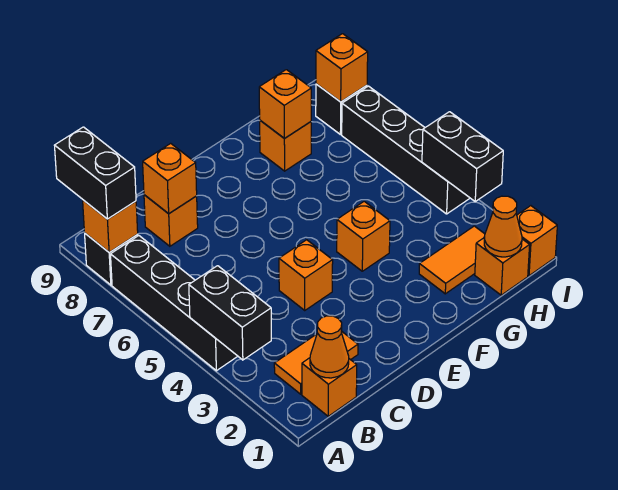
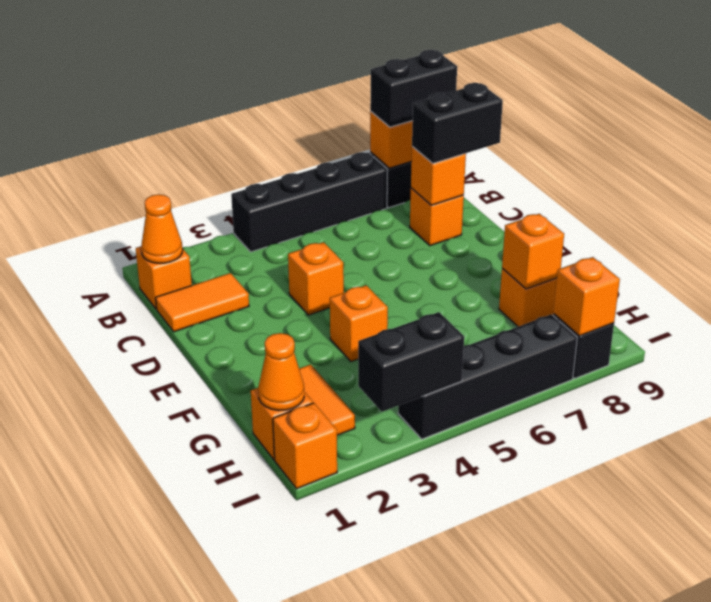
black 1x2 brick [189,266,271,360] -> black 1x2 brick moved to [412,83,503,163]
orange 1x2 tile [274,331,358,394] -> orange 1x2 tile turned to [156,273,249,332]

